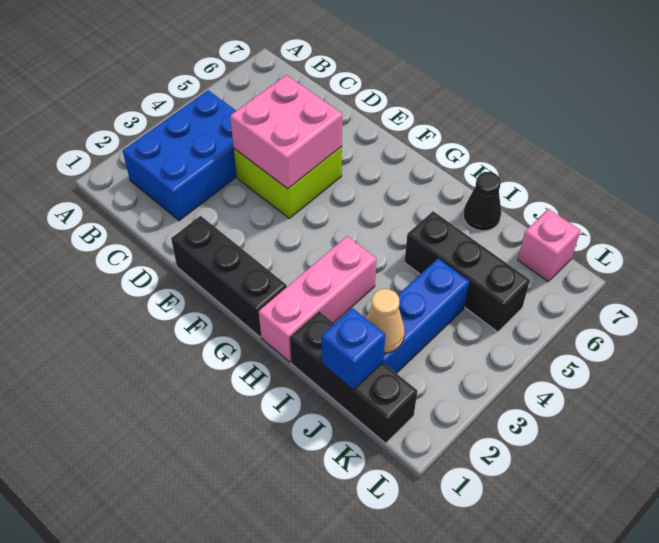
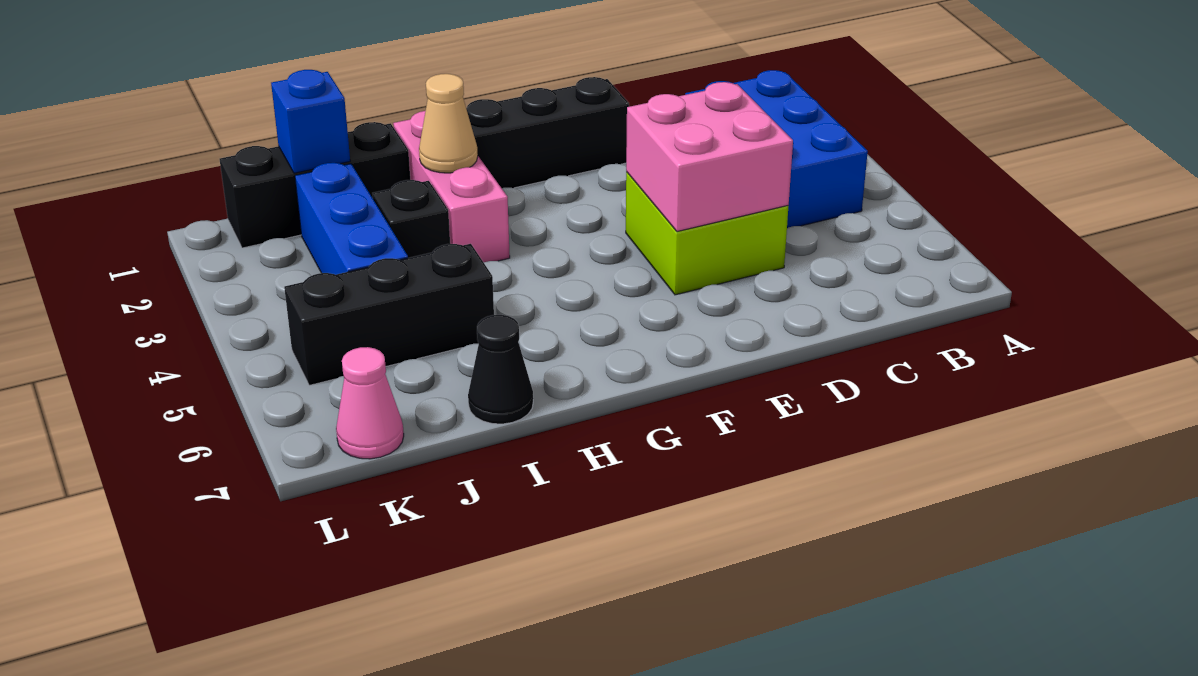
none -> black 1x1 brick [372,180,450,258]
tan 1x1 cone [366,289,405,353] -> tan 1x1 cone moved to [419,74,478,173]
pink 1x1 brick [518,209,581,282] -> pink 1x1 cone [336,347,404,459]

